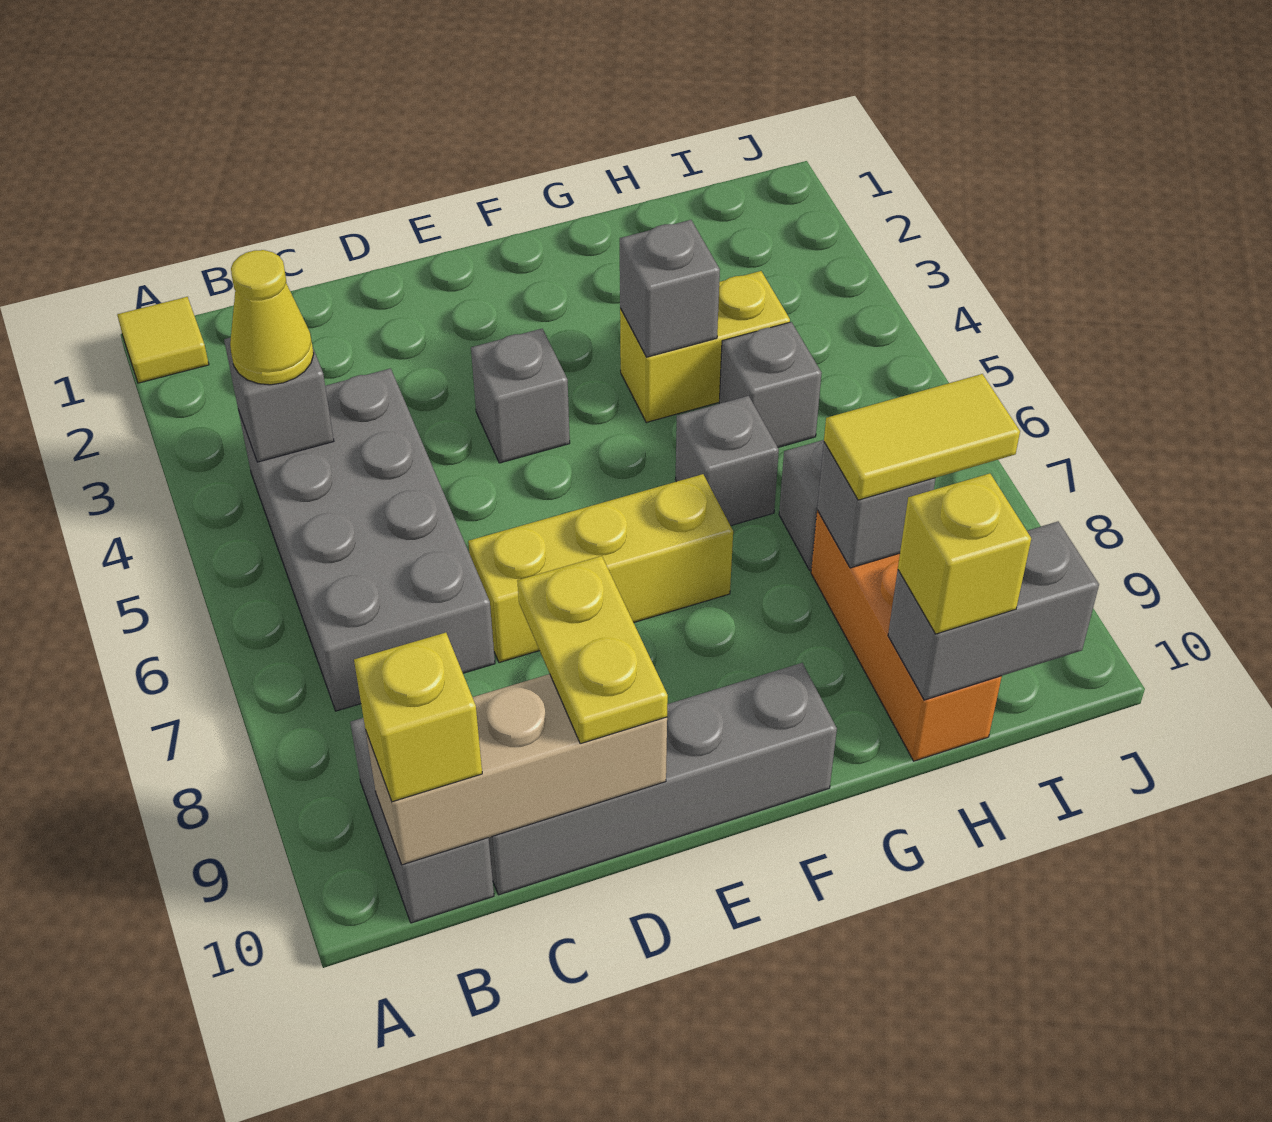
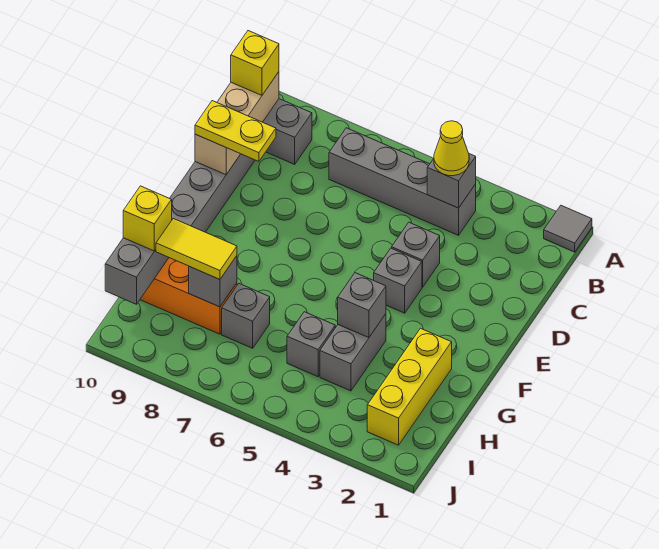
yellow 1x1 tile [117,297,209,383] -> grey 1x1 tile [544,206,592,252]
grey 2x4 brick [238,368,495,711] -> grey 1x4 brick [329,128,476,235]
yellow 1x3 brick [468,474,733,663] -> yellow 1x3 brick moved to [367,328,452,445]
yellow 1x2 brick [620,271,790,422] -> grey 1x2 brick [320,314,386,391]
grey 1x1 brick [675,396,779,526] -> grey 1x1 brick moved to [392,222,440,287]
yellow 1x2 tile [824,374,1020,500] -> yellow 1x2 tile turned to [156,219,237,280]

